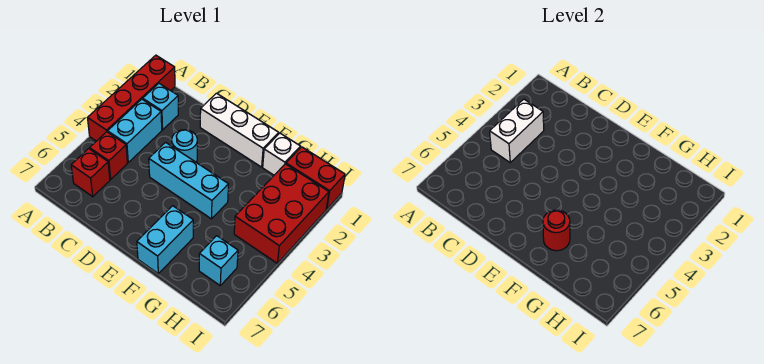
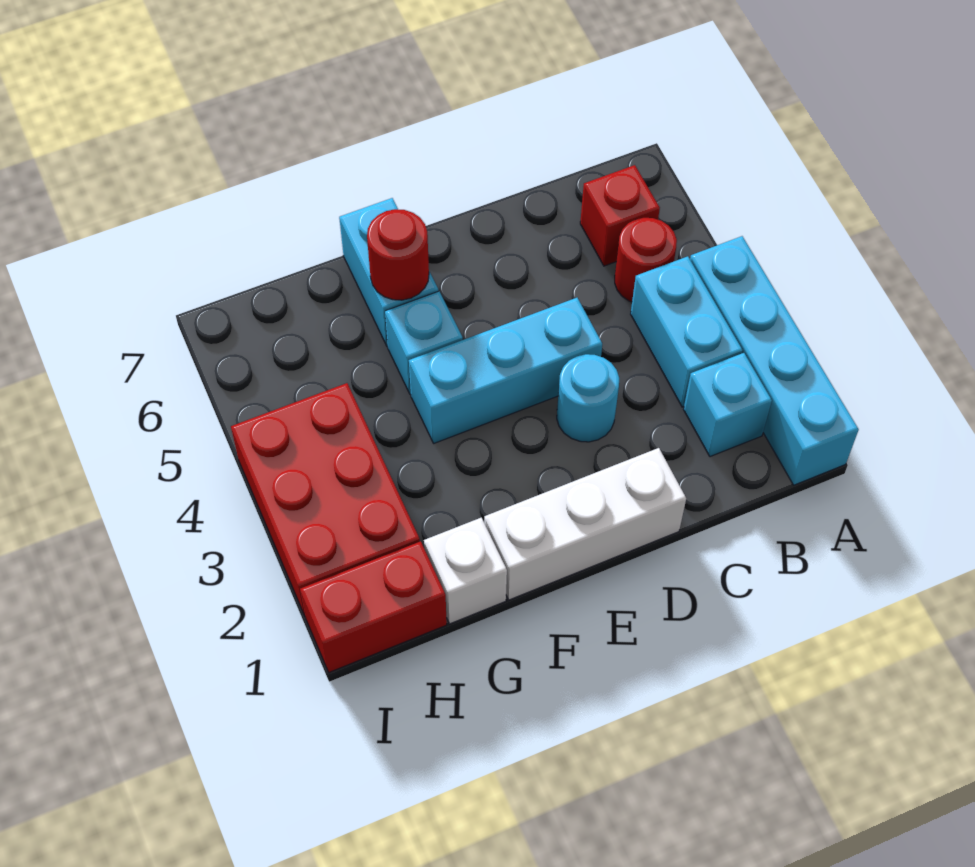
red 1x4 brick [88,55,175,141] -> cyan 1x4 brick [690,236,859,485]
white 1x2 brick [490,99,544,162] -> none
red 1x1 brick [90,132,127,179] -> red 1x1 round brick [615,218,677,302]
cyan 1x1 brick [199,236,238,285] -> cyan 1x1 brick moved to [385,291,463,394]

